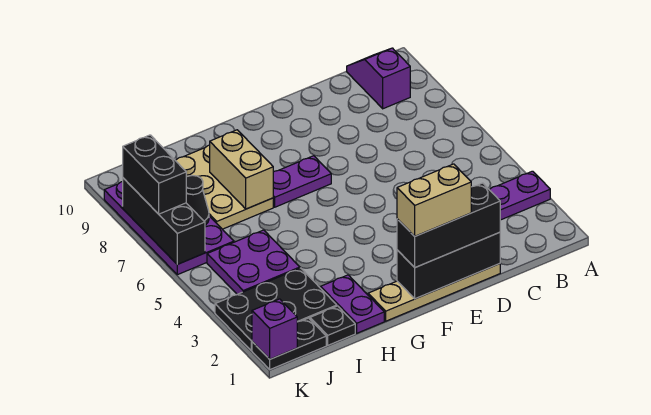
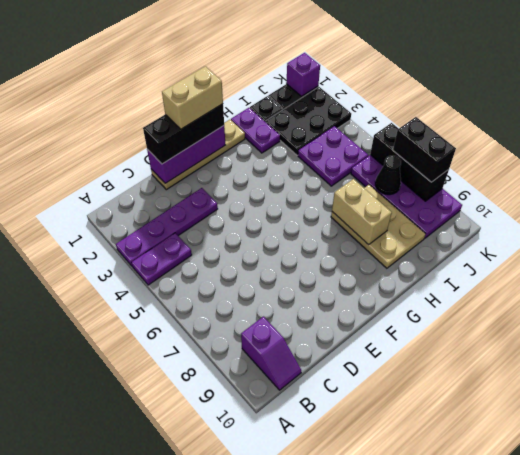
black 1x3 brick [397,232,500,299] -> purple 1x3 brick [147,126,225,183]
purple 1x2 plate [273,156,331,207] -> purple 1x2 plate moved to [132,233,192,285]

